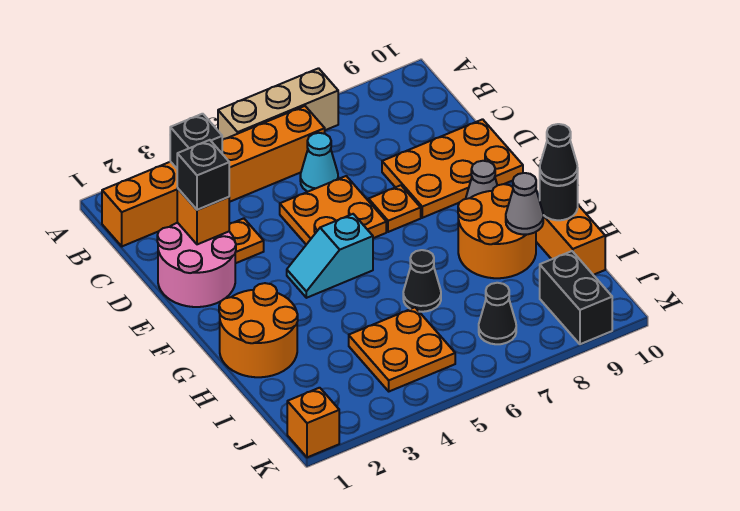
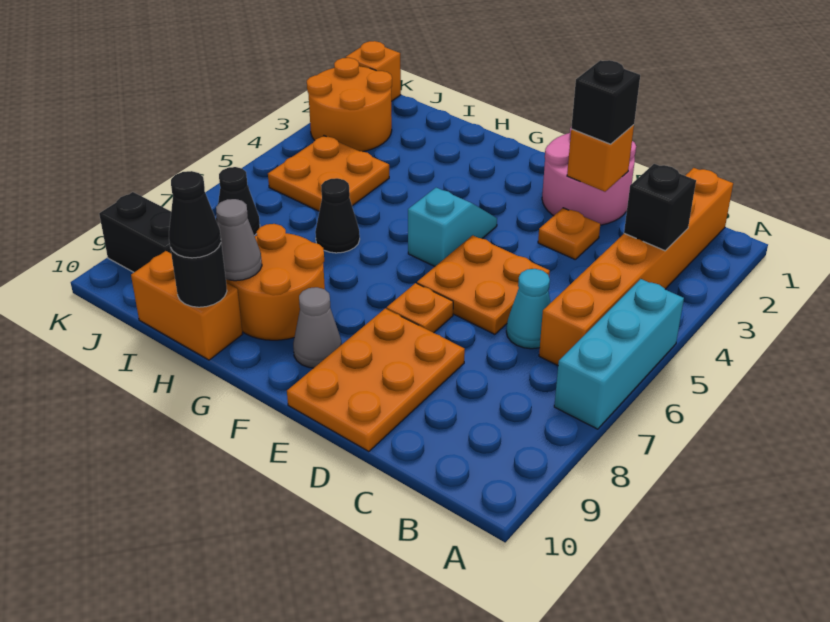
tan 1x3 brick [218,68,338,140] -> cyan 1x3 brick [554,279,684,429]
orange 2x2 round brick [219,283,298,377] -> orange 2x2 round brick moved to [307,58,392,152]

